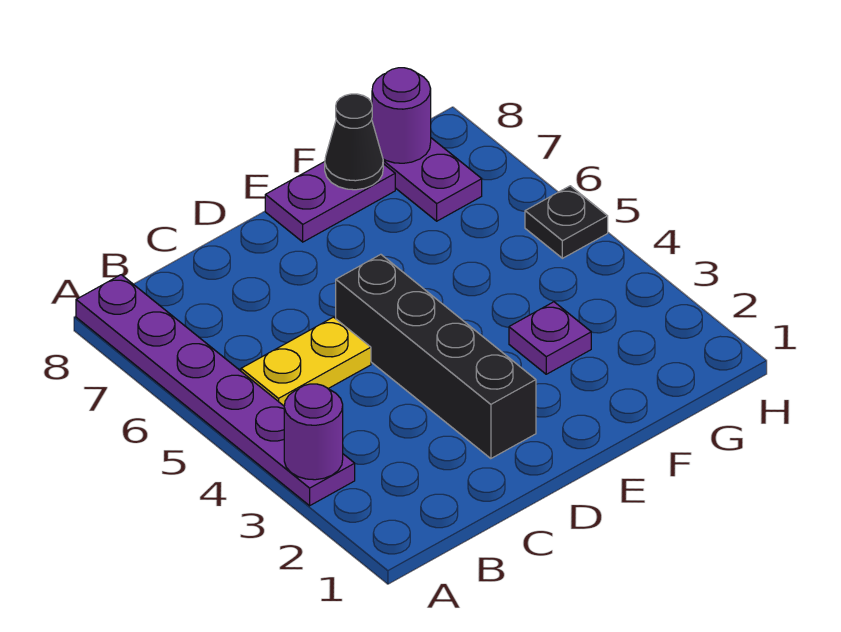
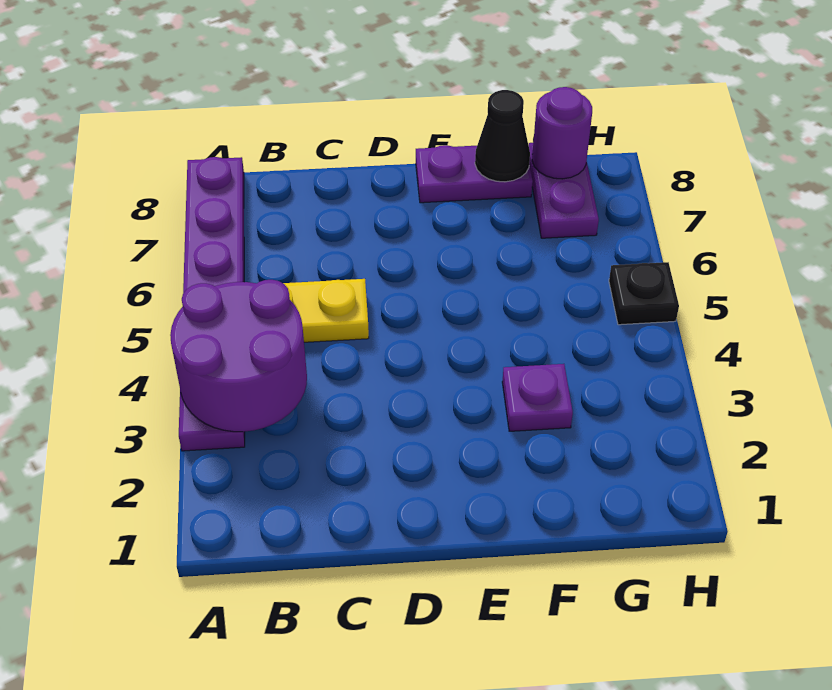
purple 1x1 round brick [284,384,343,480] -> purple 2x2 round brick [170,280,307,432]
black 1x4 brick [336,254,536,459] -> none

